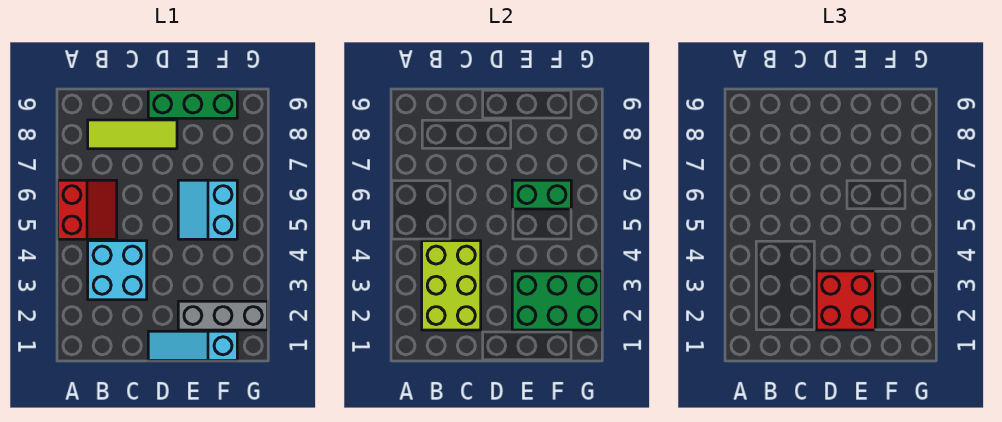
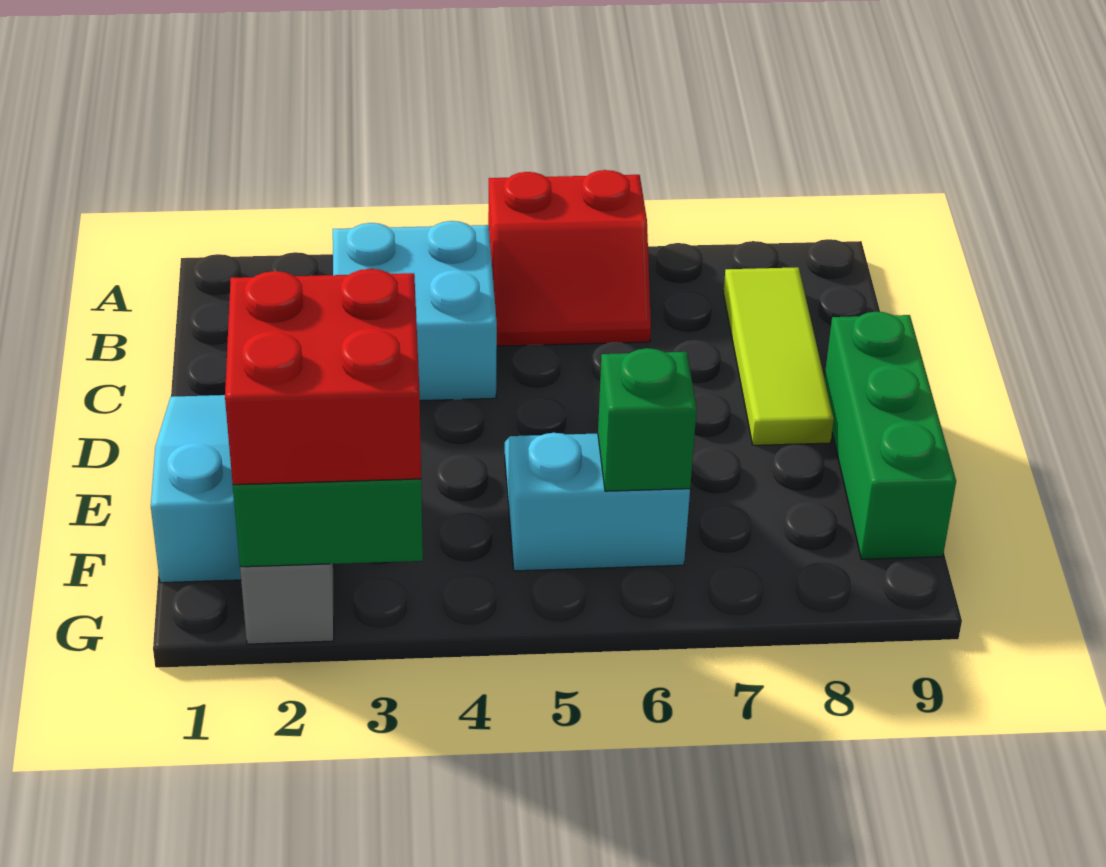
lime 2x3 brick [422,241,481,330] -> none
red 2x2 brick [816,271,875,330] -> red 2x2 brick moved to [225,269,421,485]
green 1x2 brick [512,180,571,209] -> green 1x1 brick [598,348,697,491]

